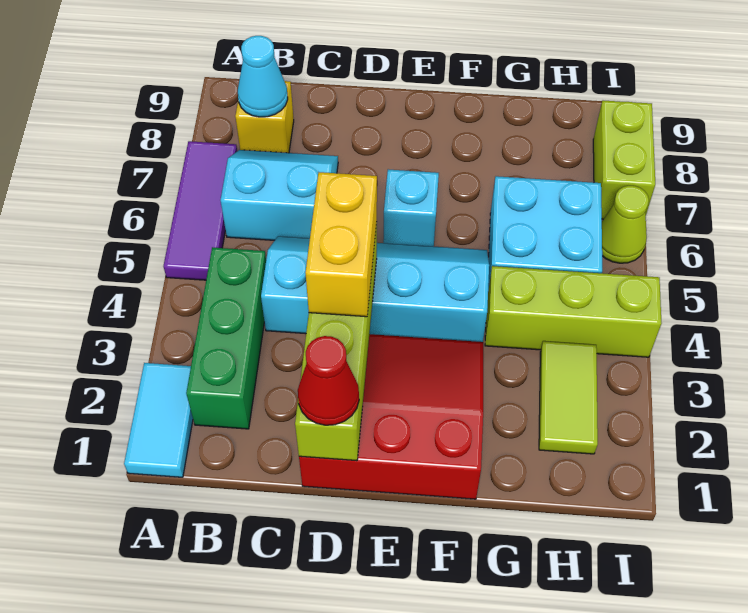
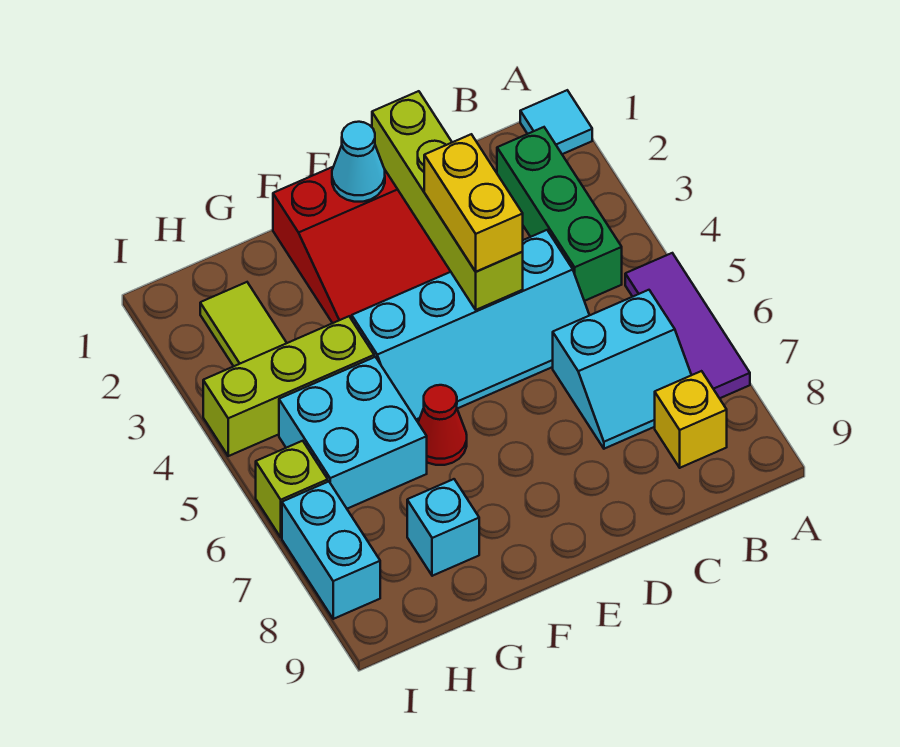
cyan 1x2 tile [124,363,193,477] -> cyan 1x1 tile [520,90,592,154]
cyan 1x1 cone [238,36,288,117] -> cyan 1x1 cone moved to [332,122,385,202]
red 1x1 cone [298,336,359,425] -> red 1x1 cone moved to [418,385,467,465]
cyan 1x1 brick [383,169,439,246] -> cyan 1x1 brick moved to [407,479,479,576]
lime 1x1 cone [602,186,649,263] -> lime 1x1 brick [256,441,328,537]
lime 1x2 brick [593,100,655,219] -> cyan 1x2 brick [282,482,380,619]

